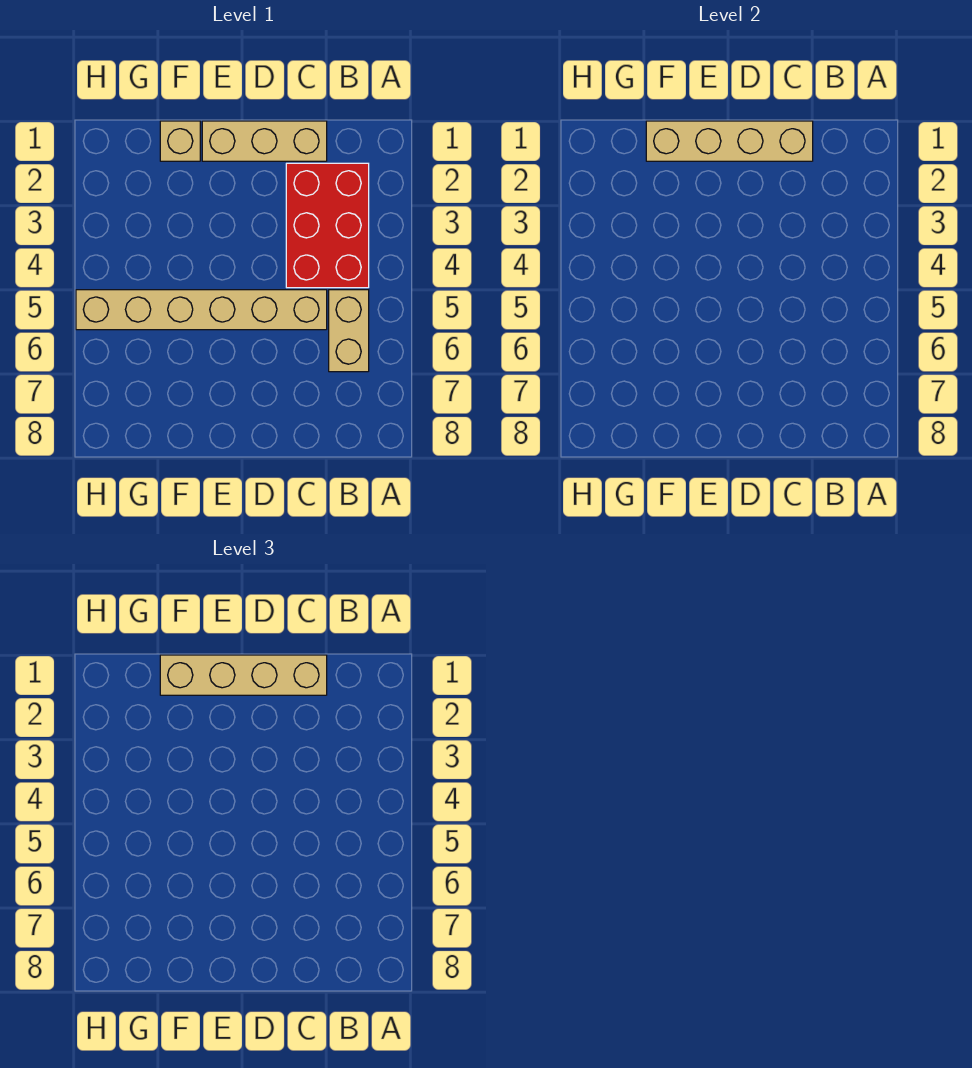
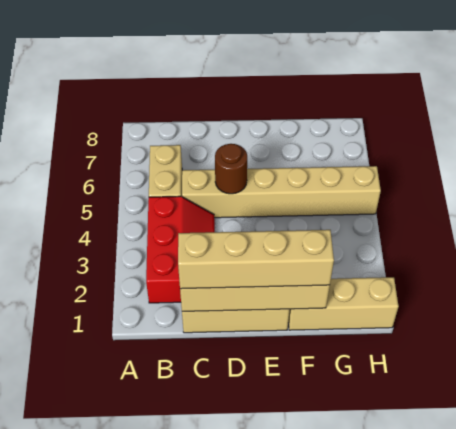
red 2x3 brick [286,163,369,288] -> red 2x3 slope [146,196,215,303]
none -> brown 1x1 round brick [215,144,247,194]
tan 1x1 brick [160,121,200,161] -> tan 1x3 brick [288,277,399,330]

